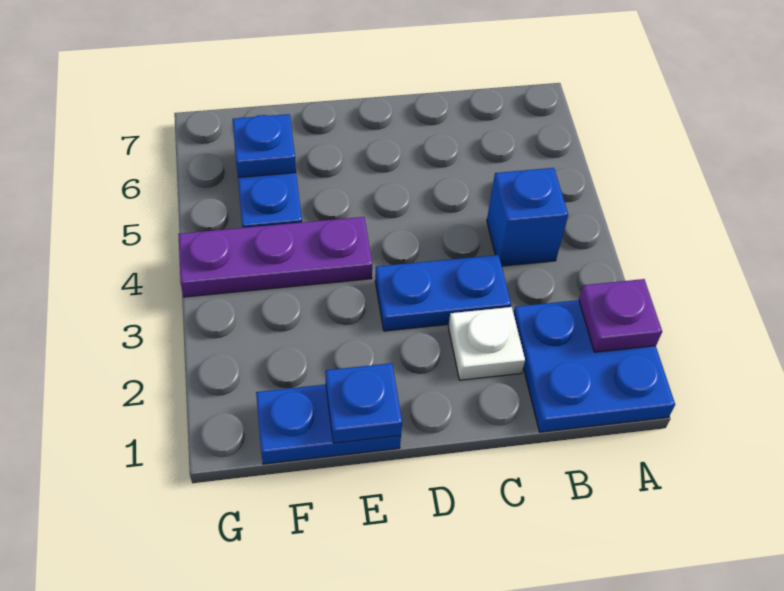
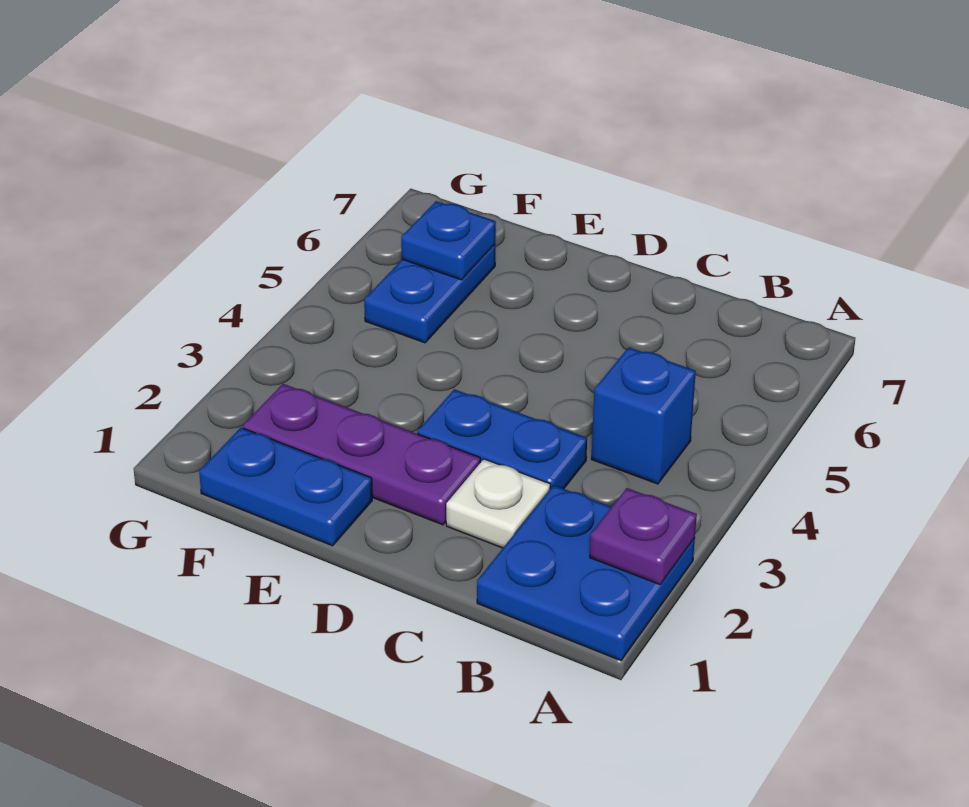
blue 1x1 plate [325,363,402,443] -> none
purple 1x3 plate [178,217,372,297] -> purple 1x3 plate moved to [243,384,480,525]

